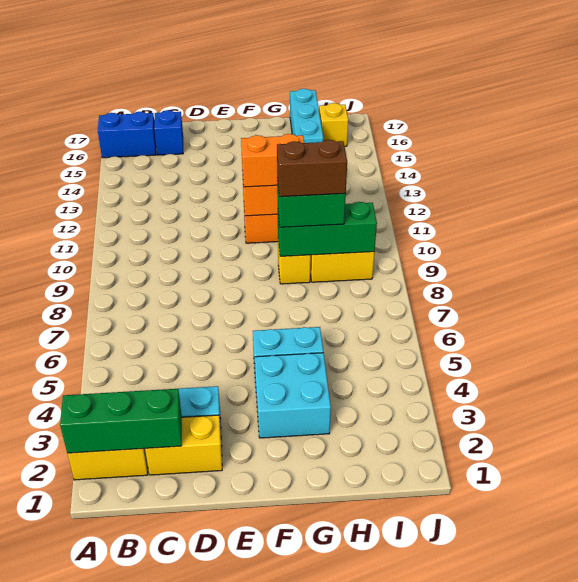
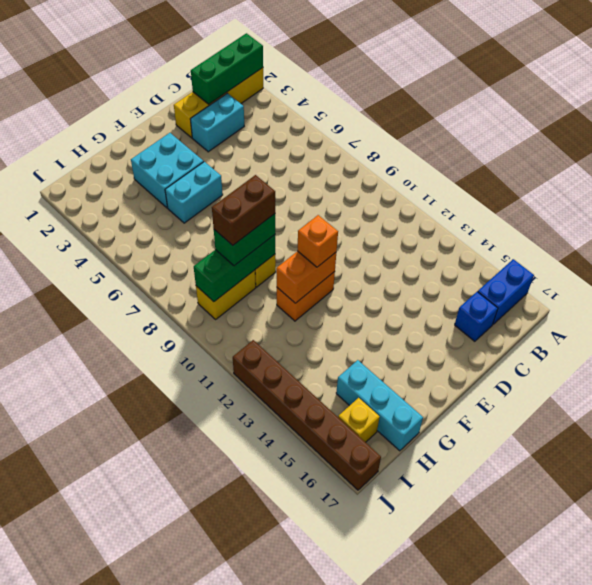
orange 1x2 brick [241,134,304,187] -> orange 1x1 brick [297,215,338,267]
none -> brown 1x6 brick [233,340,381,490]

